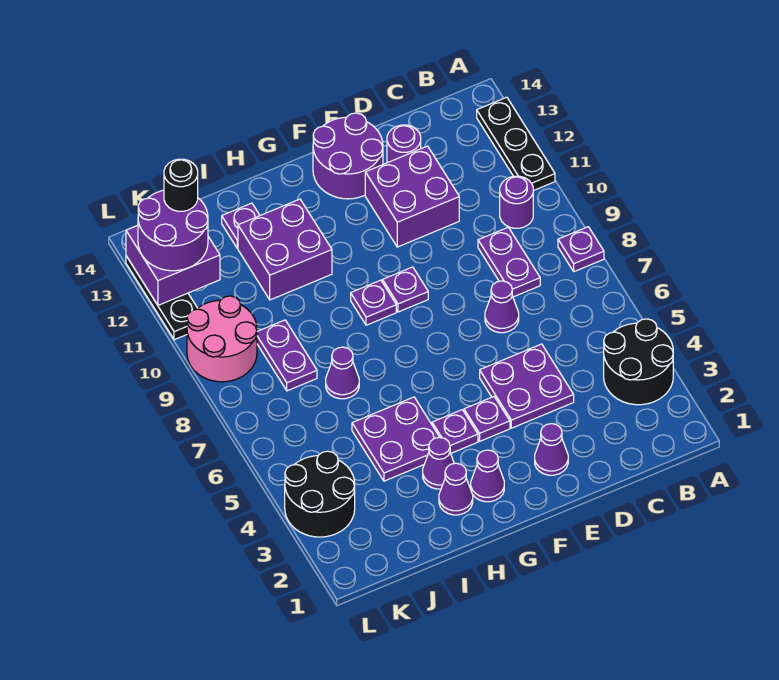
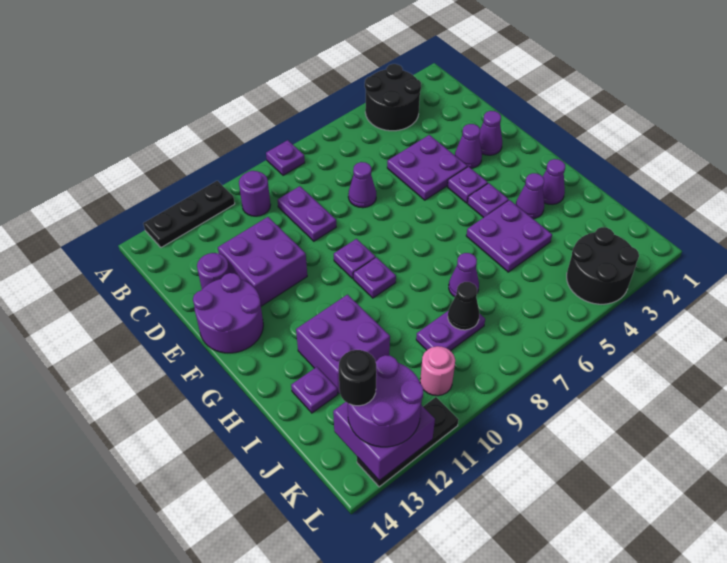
purple 1x2 plate [478,227,540,297] -> purple 1x2 plate turned to [277,186,336,241]
purple 1x1 cone [471,450,504,502] -> purple 1x1 cone moved to [455,124,482,168]
none -> black 1x1 cone [448,282,479,330]
pink 2x2 round brick [187,296,257,382] -> pink 1x1 round brick [420,346,455,396]

